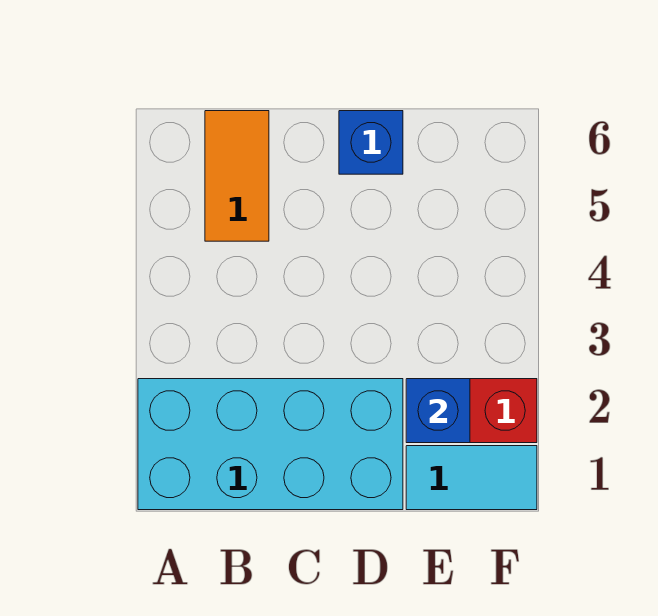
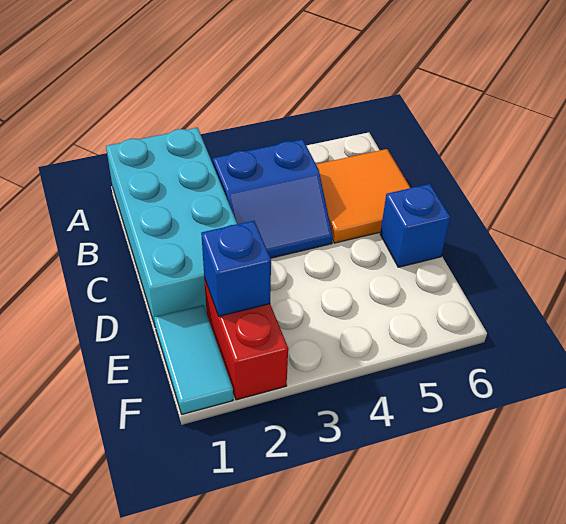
none -> blue 2x2 slope [213,139,333,258]
orange 1x2 tile [205,111,269,241] -> orange 2x2 tile [316,149,410,243]

